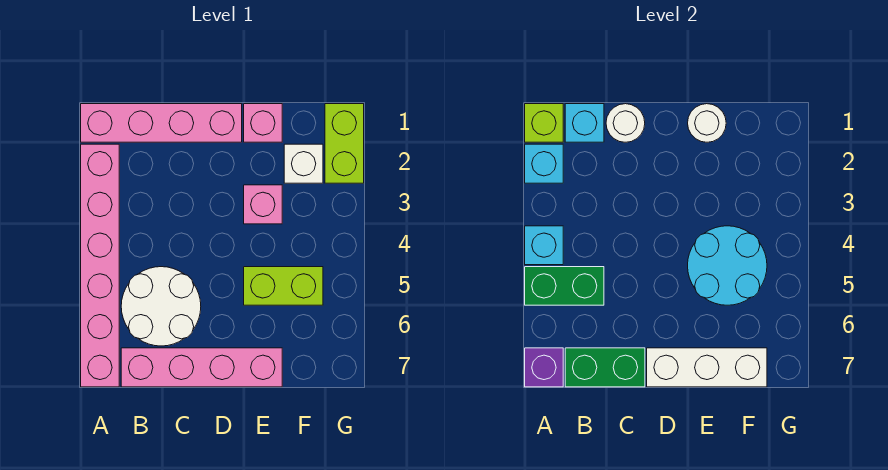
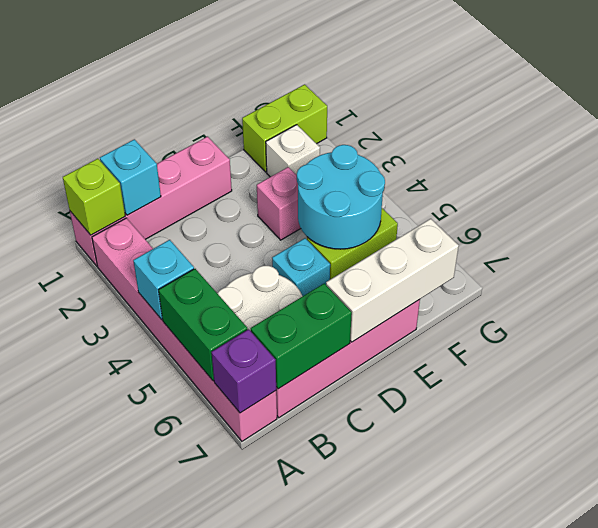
cyan 1x1 brick [525,144,563,183] -> cyan 1x1 brick moved to [272,238,330,296]
green 1x2 brick [525,267,604,305] -> green 1x2 brick turned to [159,269,248,381]
white 1x1 round brick [606,104,645,142] -> none
pink 1x1 brick [244,104,282,142] -> none
white 1x1 round brick [688,104,726,142] -> none
lime 1x2 brick [325,104,364,183] -> lime 1x2 brick turned to [242,84,327,172]

